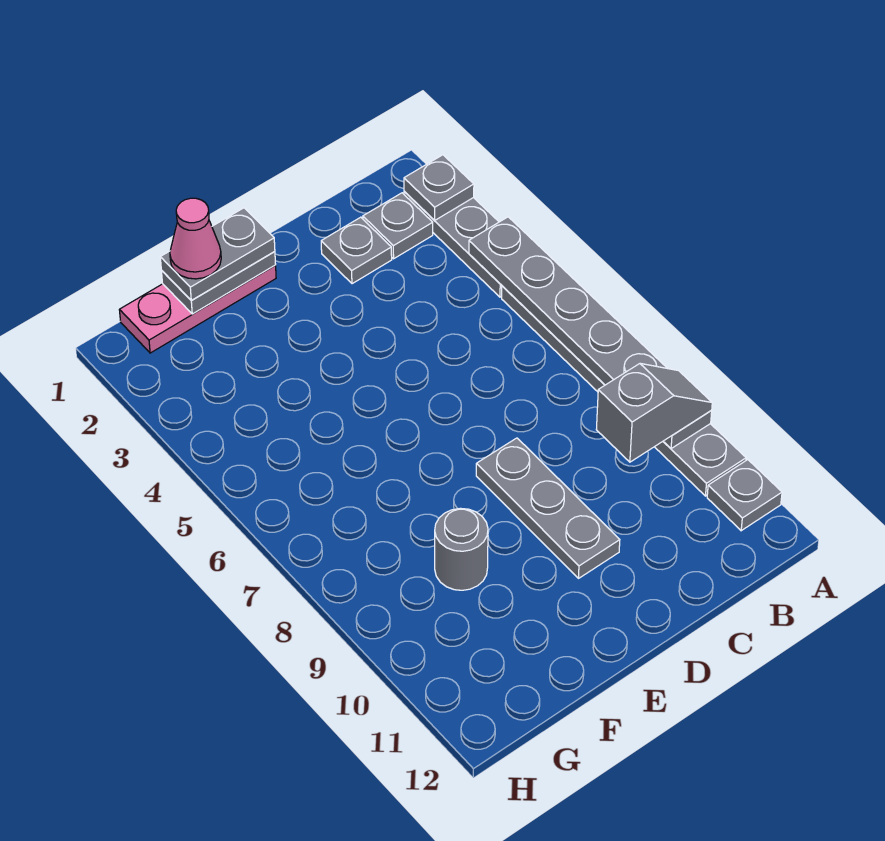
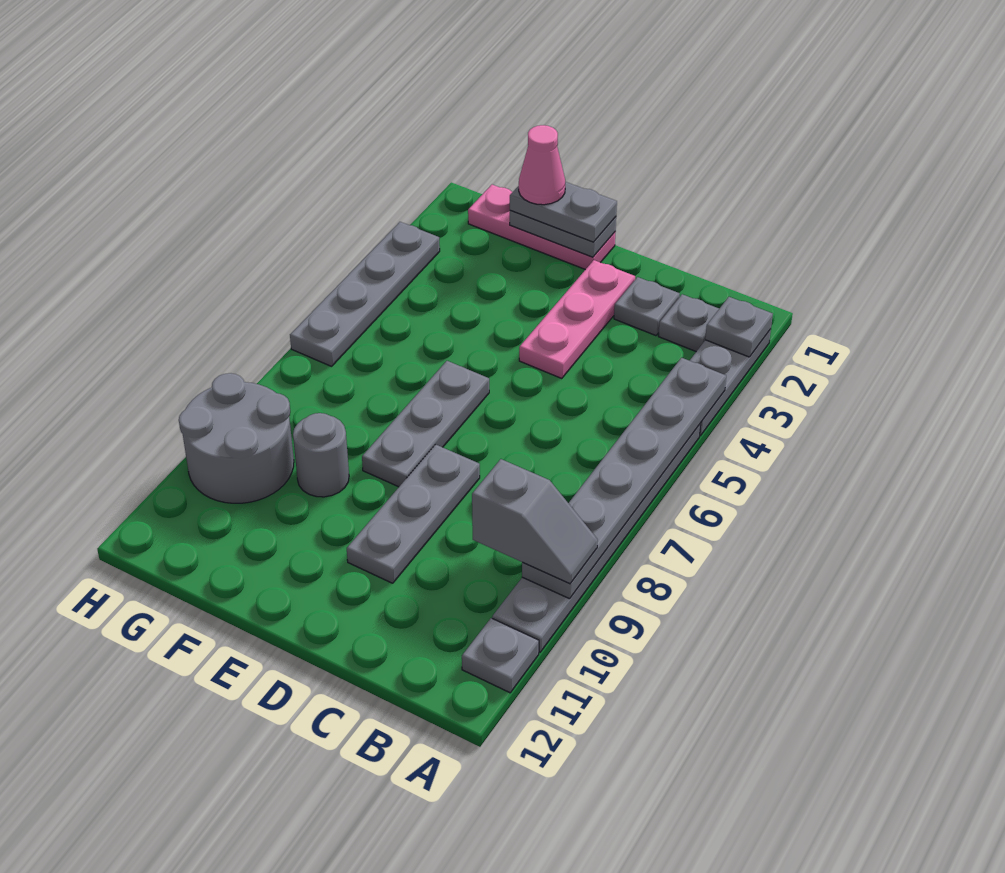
none -> pink 1x3 plate [519,260,635,378]
none -> grey 1x3 plate [362,361,489,487]
none -> grey 2x2 round brick [179,373,294,503]
none -> grey 1x4 plate [290,222,440,366]

